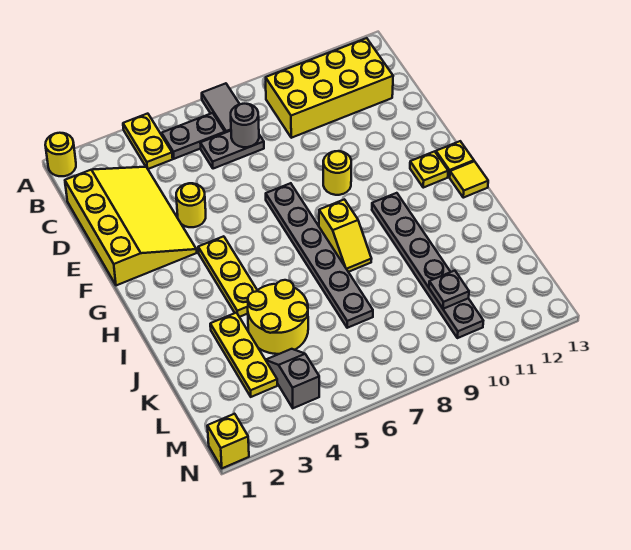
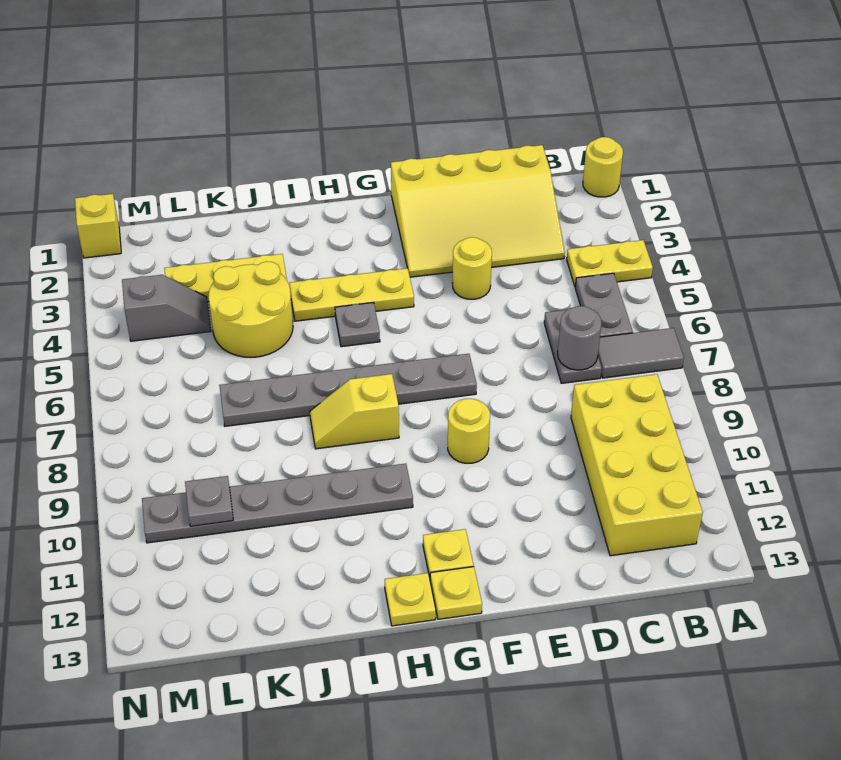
none -> grey 1x1 plate [335,303,380,347]
yellow 1x1 tile [450,161,488,198] -> yellow 1x1 plate [385,573,436,626]

